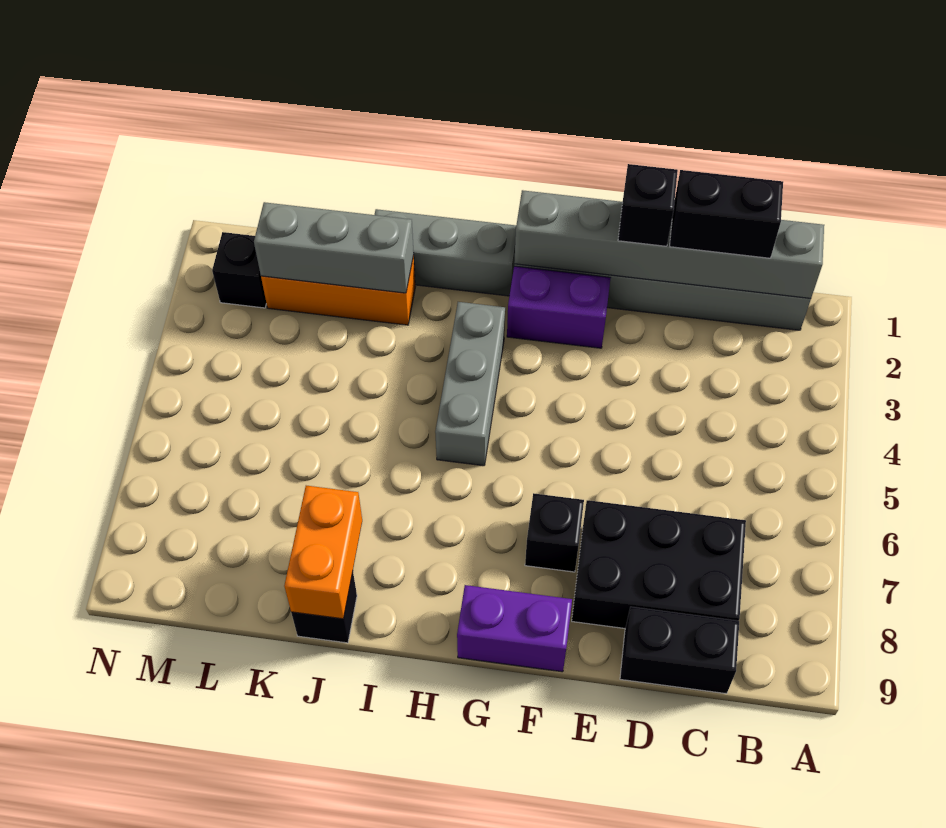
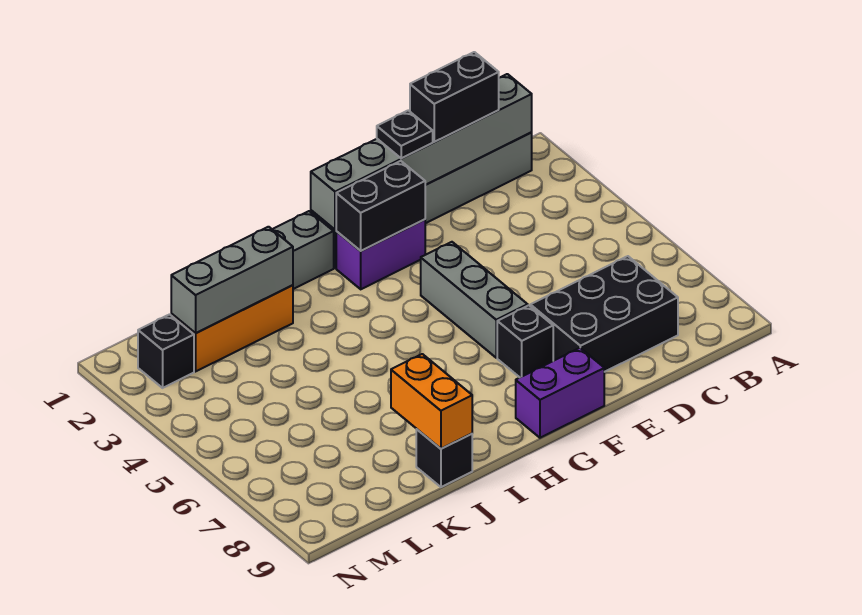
black 1x2 brick [620,607,739,694] -> black 1x2 brick moved to [336,161,425,251]
black 1x1 brick [618,164,678,246] -> black 1x1 plate [377,110,433,158]
grey 1x3 brick [435,302,505,466] -> grey 1x3 brick moved to [421,242,528,358]

